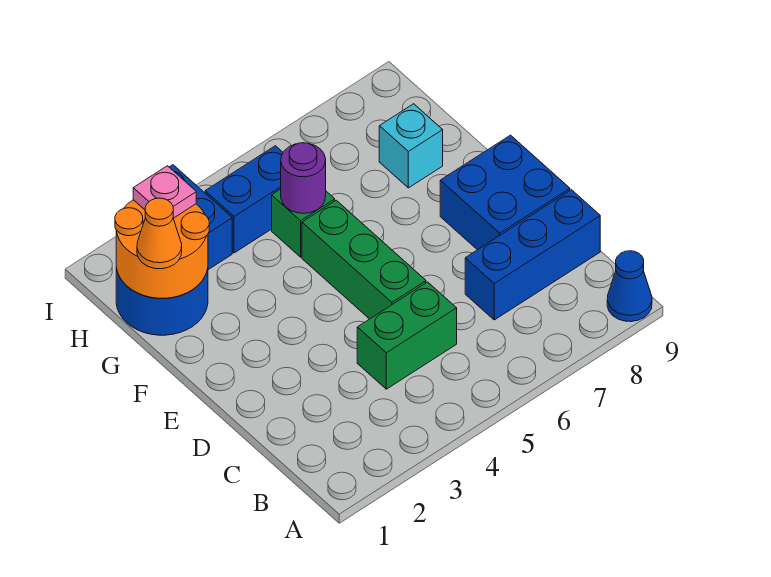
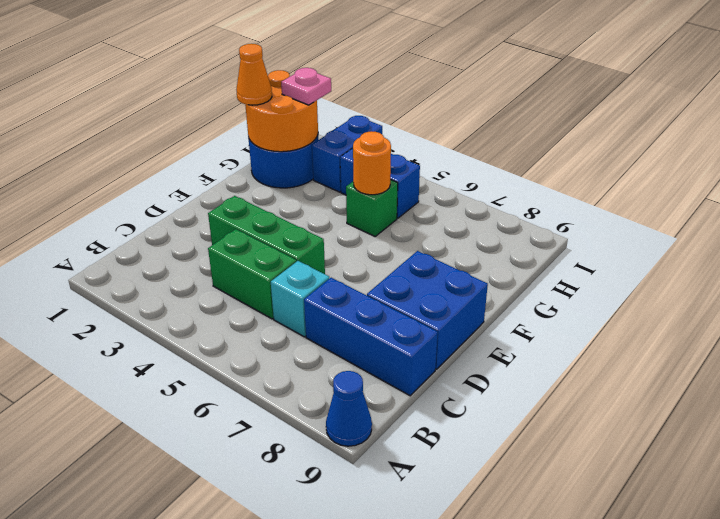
green 1x3 brick [302,200,426,319] -> green 1x3 brick turned to [208,196,325,274]
purple 1x1 round brick [281,143,326,213] -> orange 1x1 round brick [353,131,391,195]
cyan 1x1 brick [379,104,443,188] -> cyan 1x1 brick moved to [271,261,329,337]

